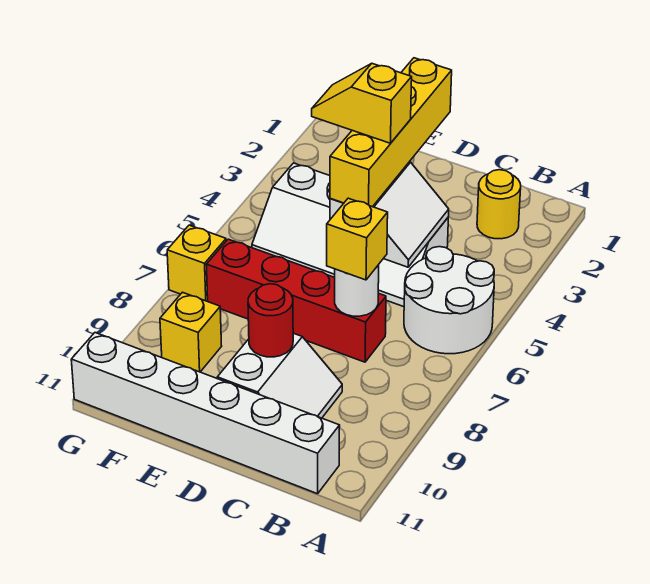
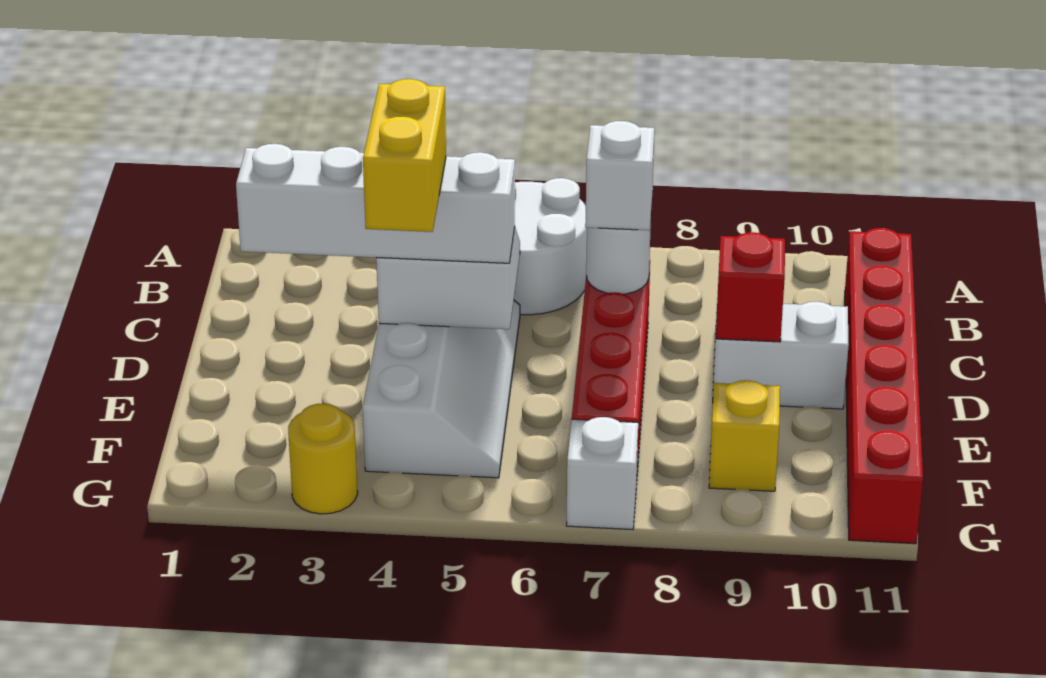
yellow 1x1 round brick [477,170,521,239] -> yellow 1x1 round brick moved to [288,403,358,514]
white 1x6 brick [71,333,340,494] -> red 1x6 brick [845,228,923,544]
yellow 1x1 brick [327,198,388,280] -> white 1x1 brick [585,121,654,230]
yellow 1x4 brick [330,58,452,207] -> white 1x4 brick [236,144,515,263]
yellow 1x2 slope [312,64,412,143] -> yellow 1x2 brick [363,79,446,232]
red 1x1 round brick [248,284,293,357] -> red 1x1 brick [716,232,785,342]
yellow 1x1 brick [167,225,226,301] -> white 1x1 brick [566,417,638,529]

